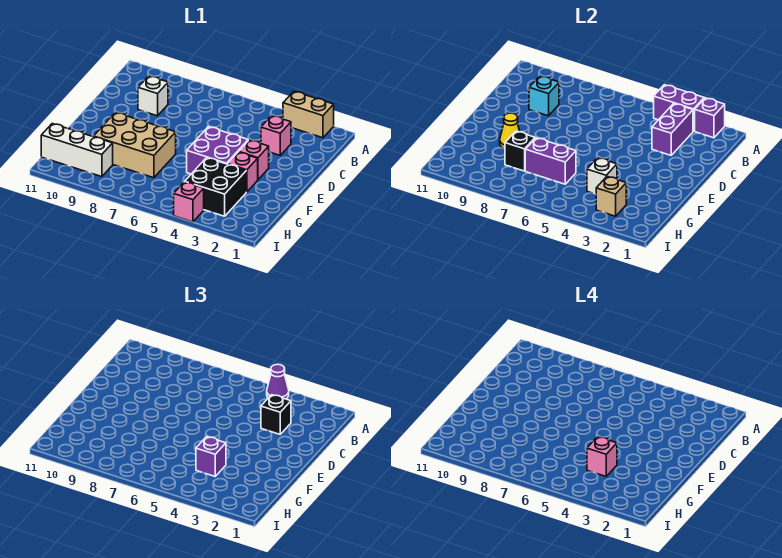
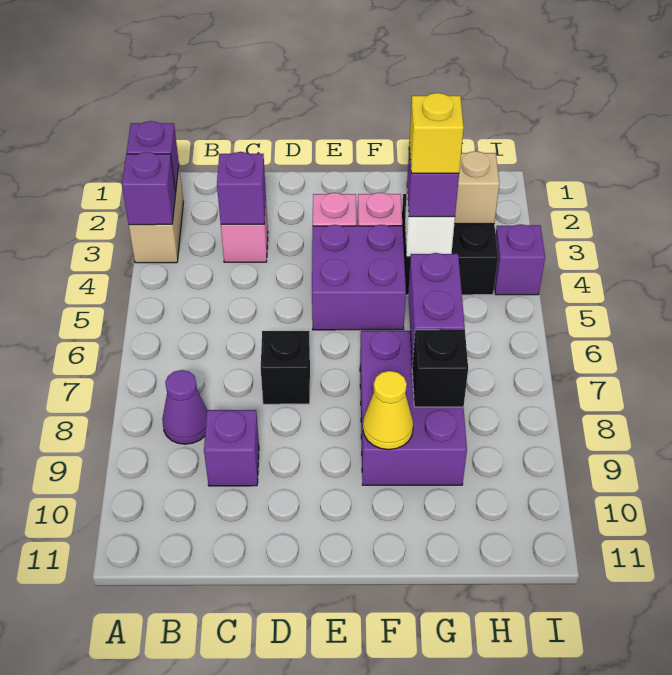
purple 1x2 brick [654,85,704,131] -> purple 1x1 brick [122,152,176,225]
purple 1x1 cone [267,364,289,399] -> purple 1x1 cone moved to [162,370,207,444]
purple 1x2 brick [652,103,693,155] -> purple 1x1 brick [217,152,266,224]
black 1x1 brick [261,395,291,434] -> black 1x1 brick moved to [261,331,310,404]
white 1x1 brick [138,76,168,116] -> purple 1x1 brick [204,410,259,486]
cyan 1x1 brick [529,76,559,116] -> none
tan 2x3 brick [94,112,176,178] -> purple 2x3 brick [360,331,467,485]
pink 1x1 brick [587,437,617,476] -> yellow 1x1 brick [409,93,464,173]
white 1x3 brick [41,124,113,177] -> none
pink 1x1 brick [174,182,204,222] -> purple 1x1 brick [494,224,545,295]

